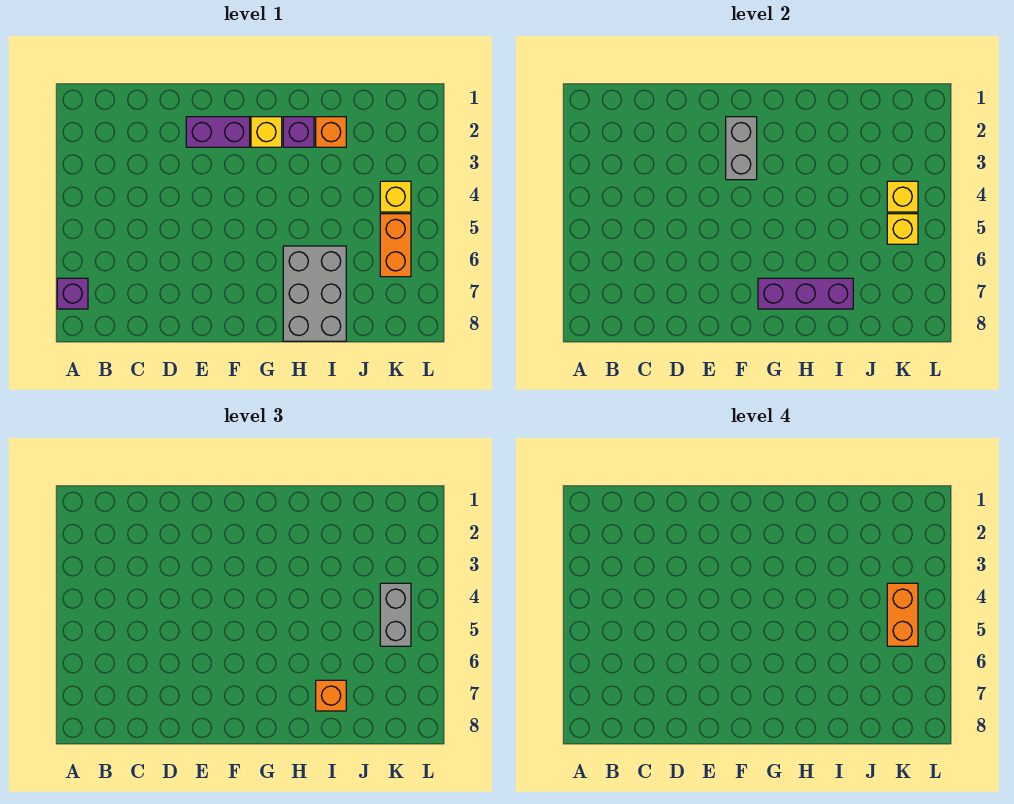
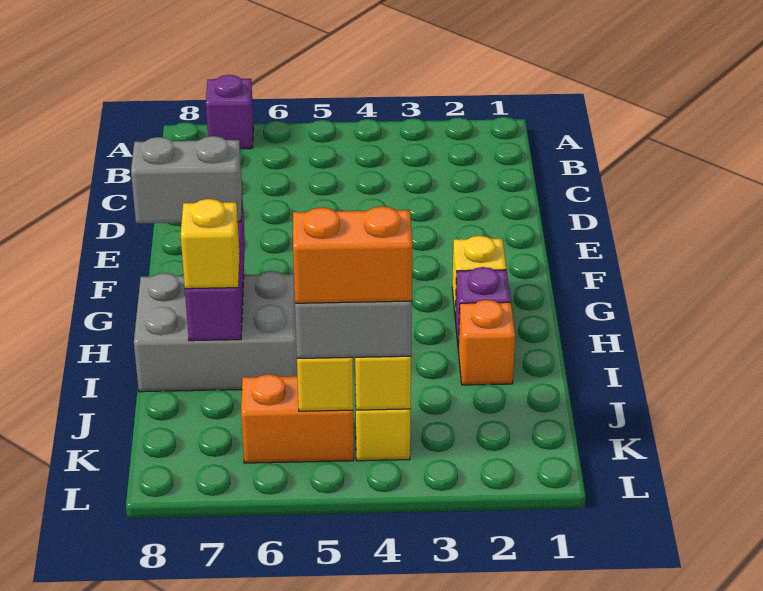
purple 1x2 brick [186,117,250,147] -> none
grey 1x2 brick [726,117,757,180] -> grey 1x2 brick moved to [131,136,242,223]
orange 1x1 brick [316,680,346,711] -> yellow 1x1 brick [181,199,240,289]

